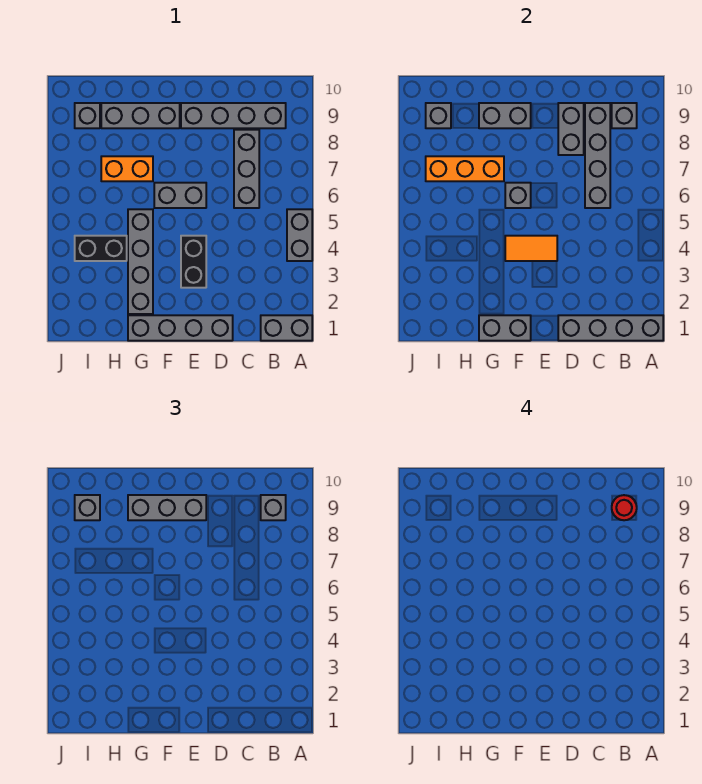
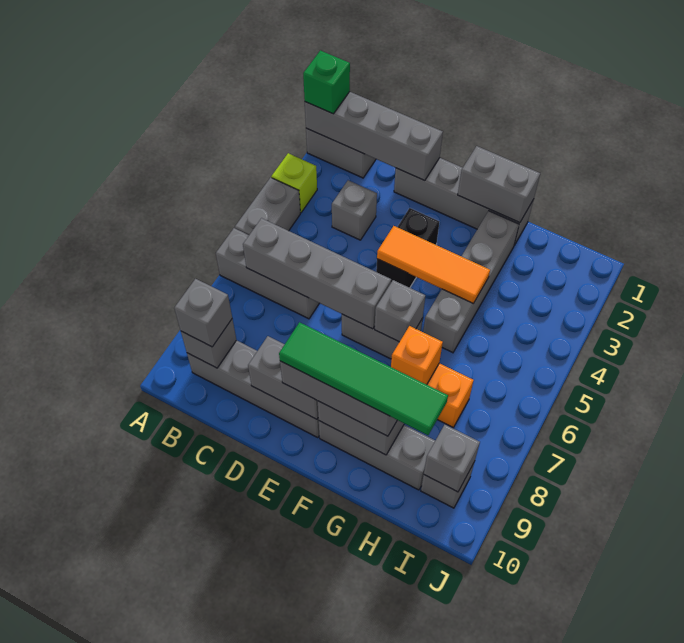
none -> green 1x1 brick [303,50,350,114]
none -> lime 1x1 brick [271,153,317,213]
red 1x1 round brick [612,495,637,520] -> none
grey 1x3 brick [234,130,259,208] -> grey 1x3 brick turned to [216,228,319,319]
grey 1x4 brick [585,103,610,208] -> grey 1x4 brick turned to [243,218,391,329]
grey 1x2 brick [558,103,584,155] -> grey 1x2 brick turned to [248,336,318,419]
orange 1x2 tile [505,236,557,261] -> orange 1x3 tile [377,226,490,303]
none -> green 1x4 tile [279,322,448,435]
orange 1x3 brick [426,156,504,181] -> orange 1x1 brick [391,326,443,385]
black 1x2 brick [75,236,127,261] -> none
grey 1x1 brick [75,495,100,520] -> grey 1x1 brick moved to [332,180,377,240]

